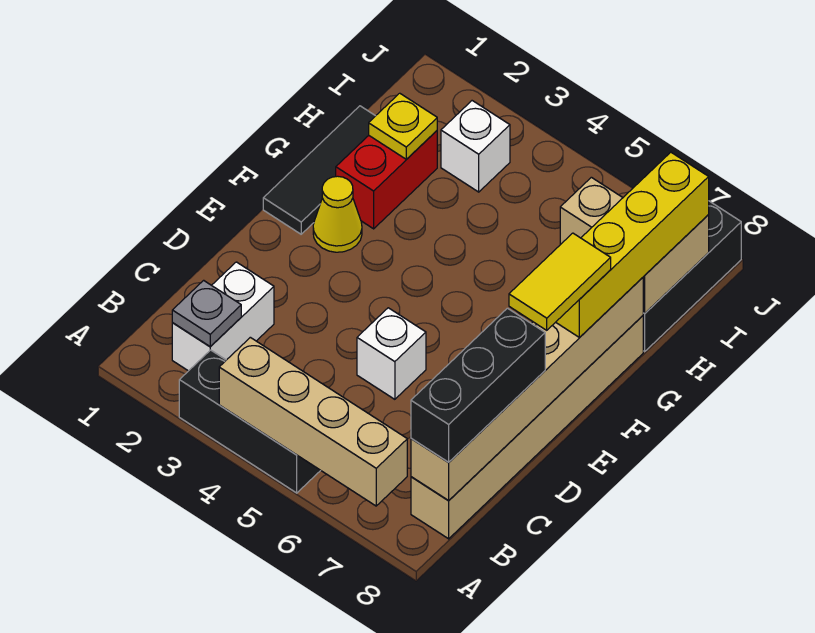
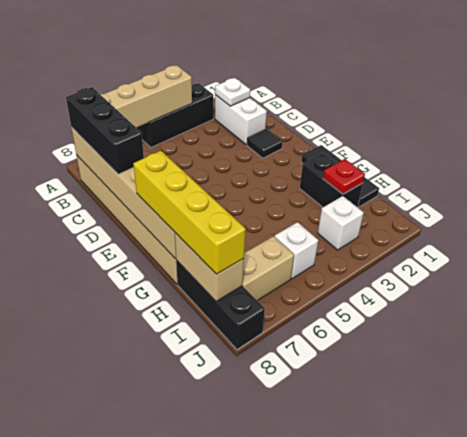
grey 1x1 plate [172,280,241,347] -> white 1x1 plate [215,78,250,106]
none -> black 1x1 tile [247,128,283,158]
white 1x1 brick [357,308,426,399] -> white 1x1 brick moved to [275,222,318,279]
yellow 1x2 tile [509,233,611,330] -> none
yellow 1x1 cone [313,176,362,252] -> none
red 1x2 brick [336,131,437,229] -> black 1x2 brick [300,153,363,207]
yellow 1x1 plate [369,93,437,159] -> red 1x1 plate [323,159,365,194]

